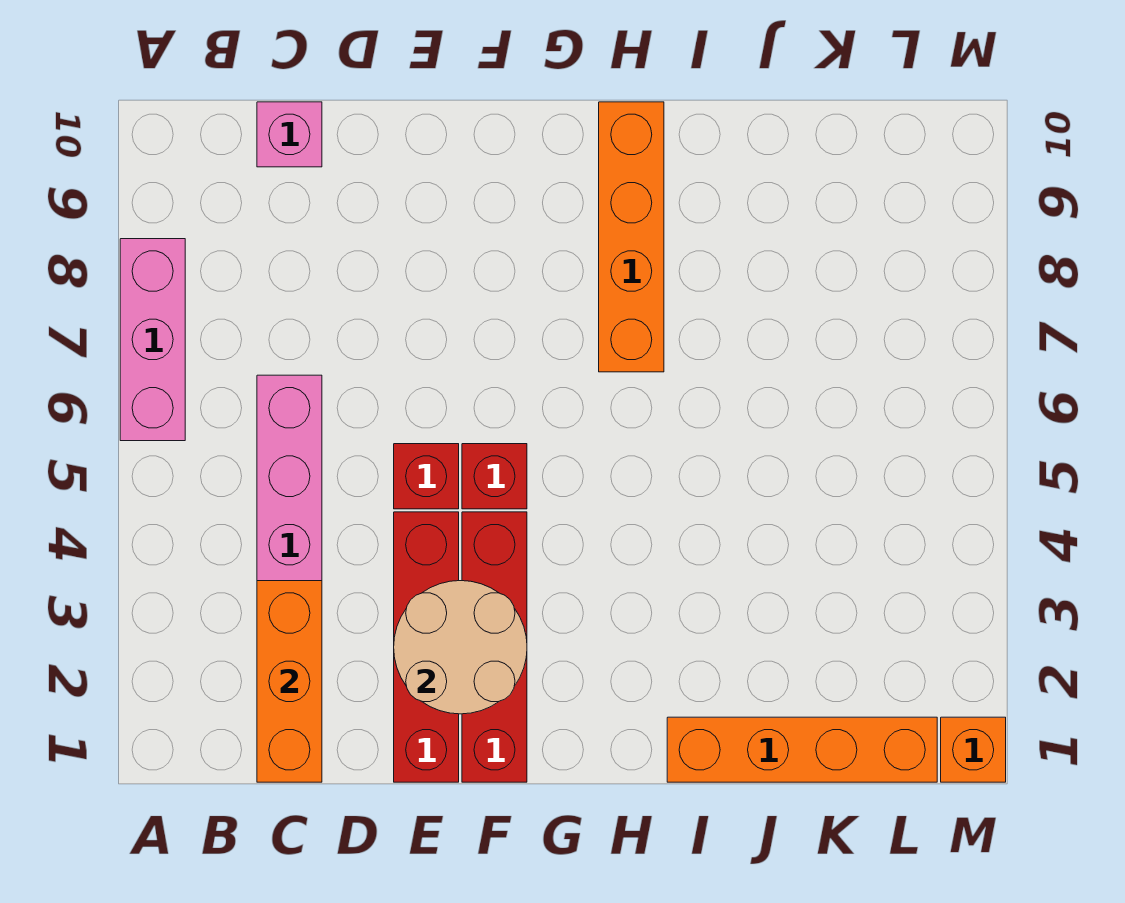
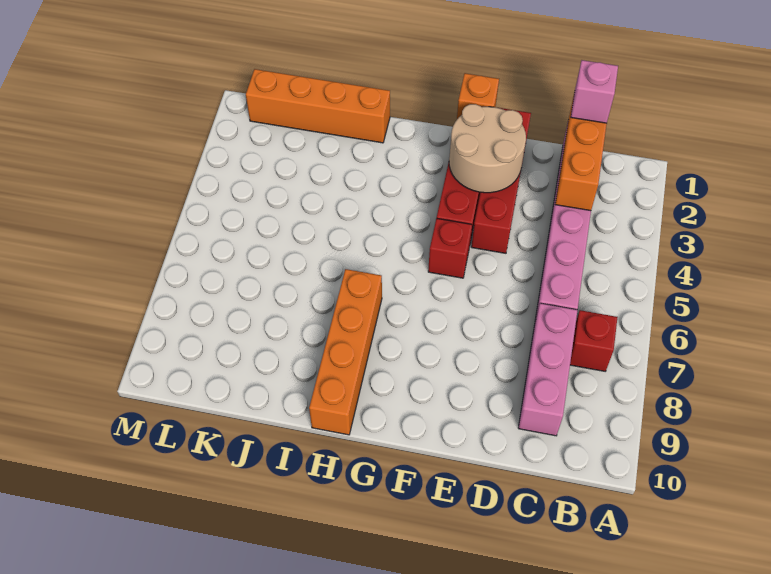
pink 1x3 brick [120,239,185,441] -> pink 1x3 brick moved to [518,303,577,436]
pink 1x1 brick [257,102,322,167] -> pink 1x1 brick moved to [571,60,618,123]
red 1x1 brick [394,444,459,509] -> red 1x1 brick moved to [570,310,618,371]
orange 1x1 brick [941,717,1006,782] -> orange 1x1 brick moved to [457,73,499,119]

